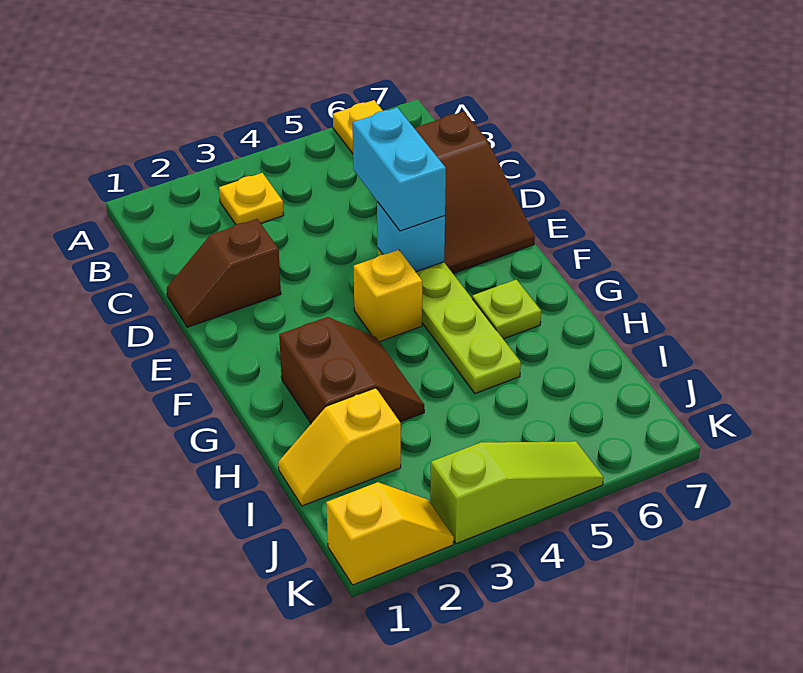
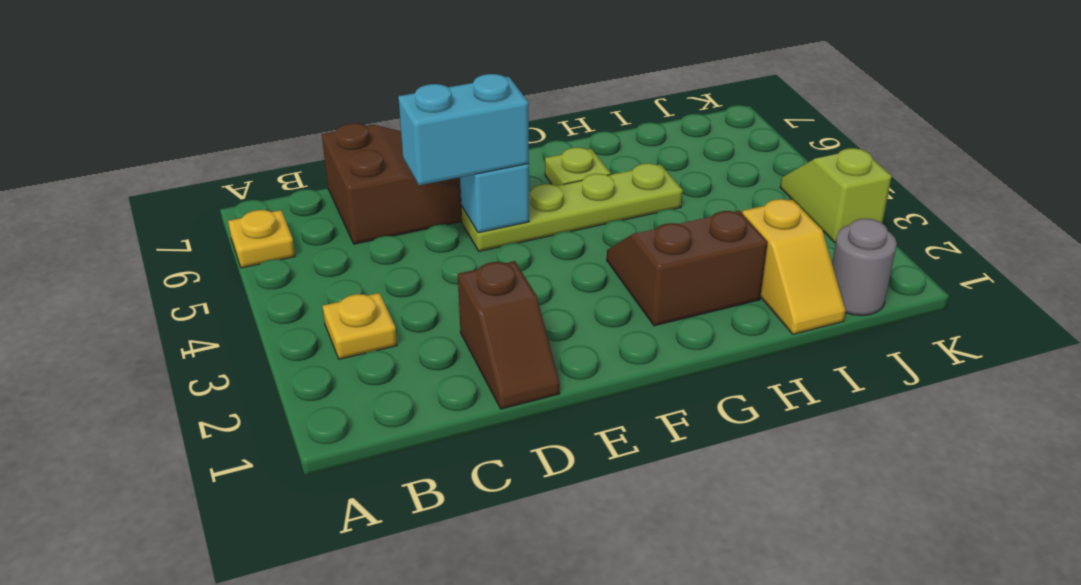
yellow 1x1 brick [354,250,422,342] -> none
none -> grey 1x1 round brick [832,219,897,315]
yellow 1x2 slope [326,482,454,585] -> none
lime 1x3 slope [430,441,603,544] -> lime 1x2 slope [780,148,892,243]

